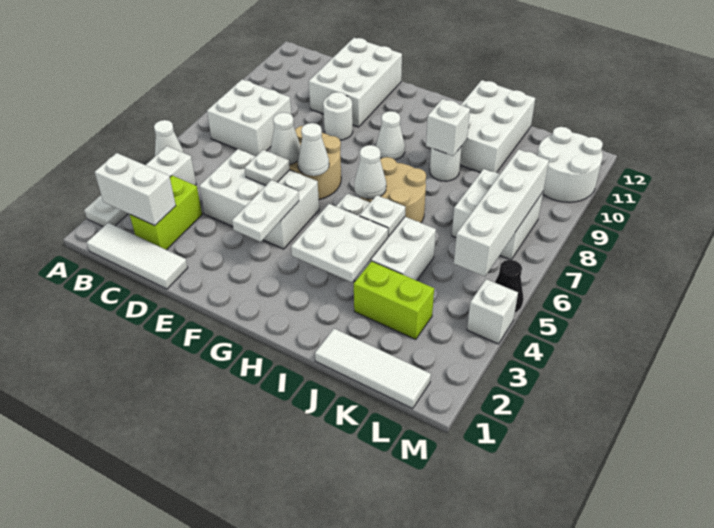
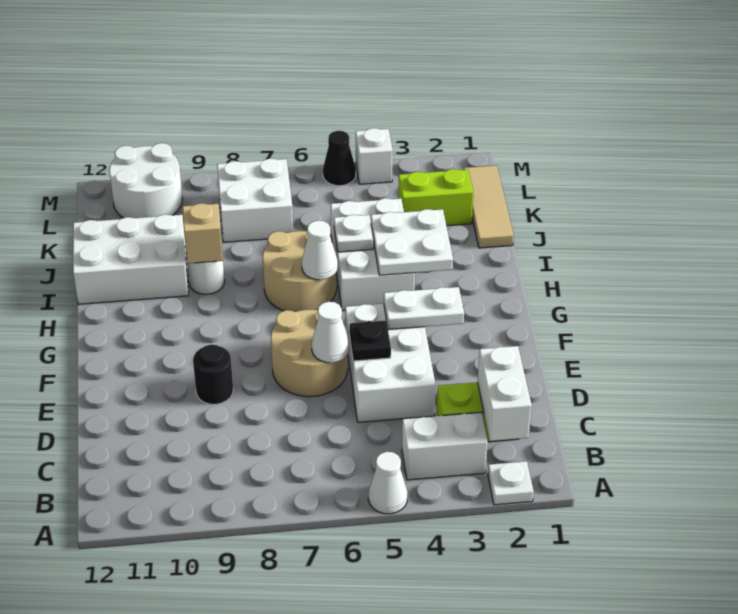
white 1x3 tile [87,223,188,289] -> none
white 2x2 brick [207,79,291,156] -> none
white 2x3 brick [309,38,402,127] -> none
white 1x1 plate [245,150,290,185] -> black 1x1 plate [349,320,391,361]
white 1x1 round brick [323,92,353,140] -> black 1x1 round brick [193,345,233,404]
white 1x1 cone [298,123,329,176] -> none
white 1x1 cone [376,111,405,160] -> none
white 1x1 brick [426,99,470,156] -> tan 1x1 brick [183,203,223,264]
white 1x3 tile [315,329,431,409] -> tan 1x3 tile [464,165,514,248]
lime 1x2 brick [354,261,434,339] -> lime 1x2 brick turned to [398,169,473,226]
white 1x4 brick [454,149,549,277] -> none

